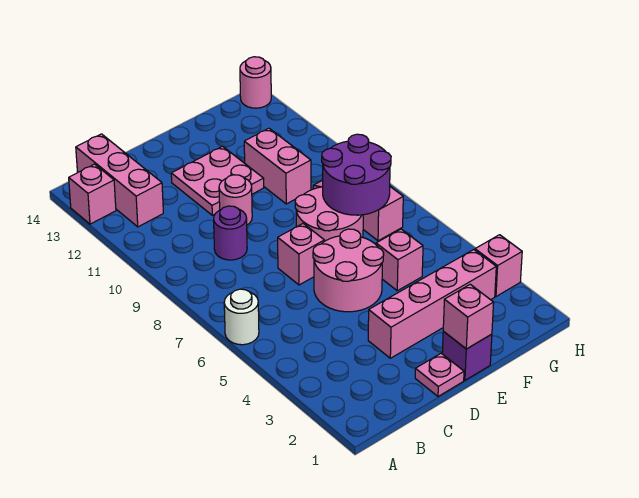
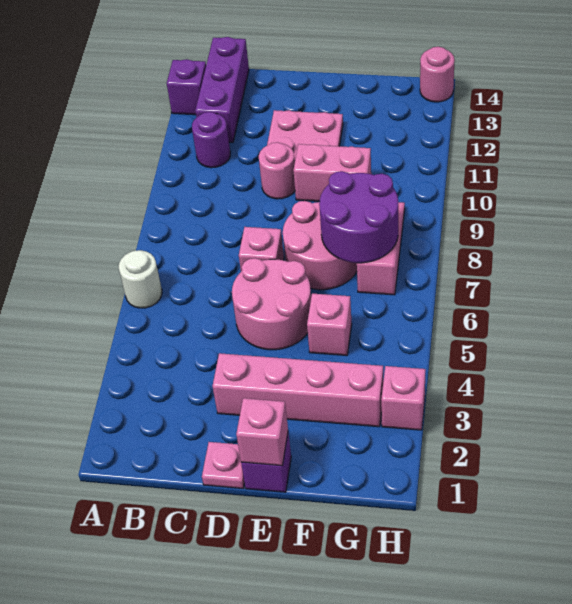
pink 1x1 brick [69,164,116,224] -> purple 1x1 brick [167,59,206,115]
pink 1x3 brick [76,134,163,227] -> purple 1x3 brick [195,37,249,142]
purple 1x1 round brick [214,206,247,260] -> purple 1x1 round brick moved to [192,112,230,168]
pink 1x2 brick [244,128,311,204] -> pink 1x2 brick turned to [293,144,371,201]

